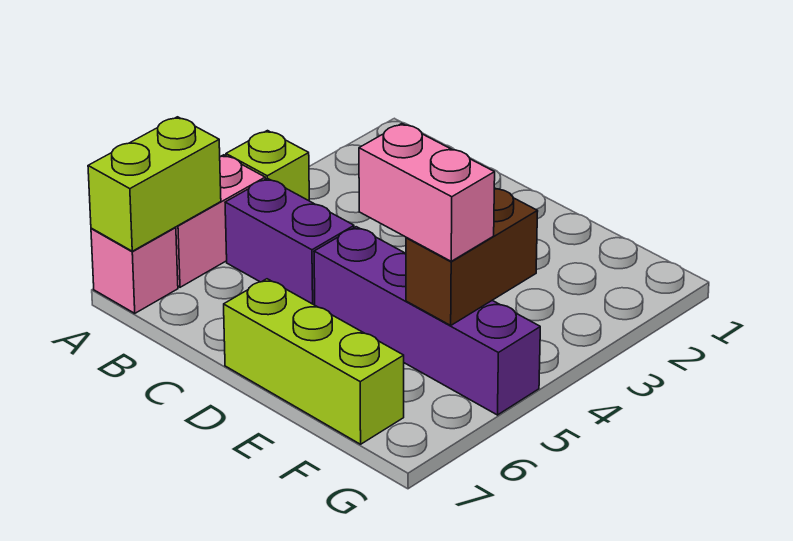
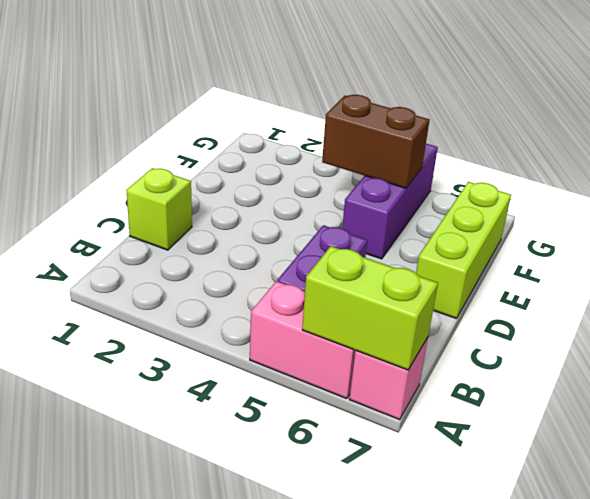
lime 1x1 brick [226,131,309,201] -> lime 1x1 brick moved to [126,168,192,250]
purple 1x4 brick [314,227,540,415] -> purple 1x3 brick [342,144,438,259]
pink 1x2 brick [359,124,495,261] -> none

